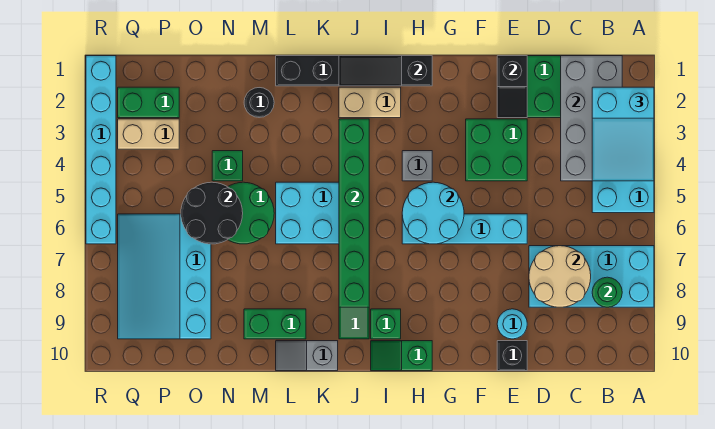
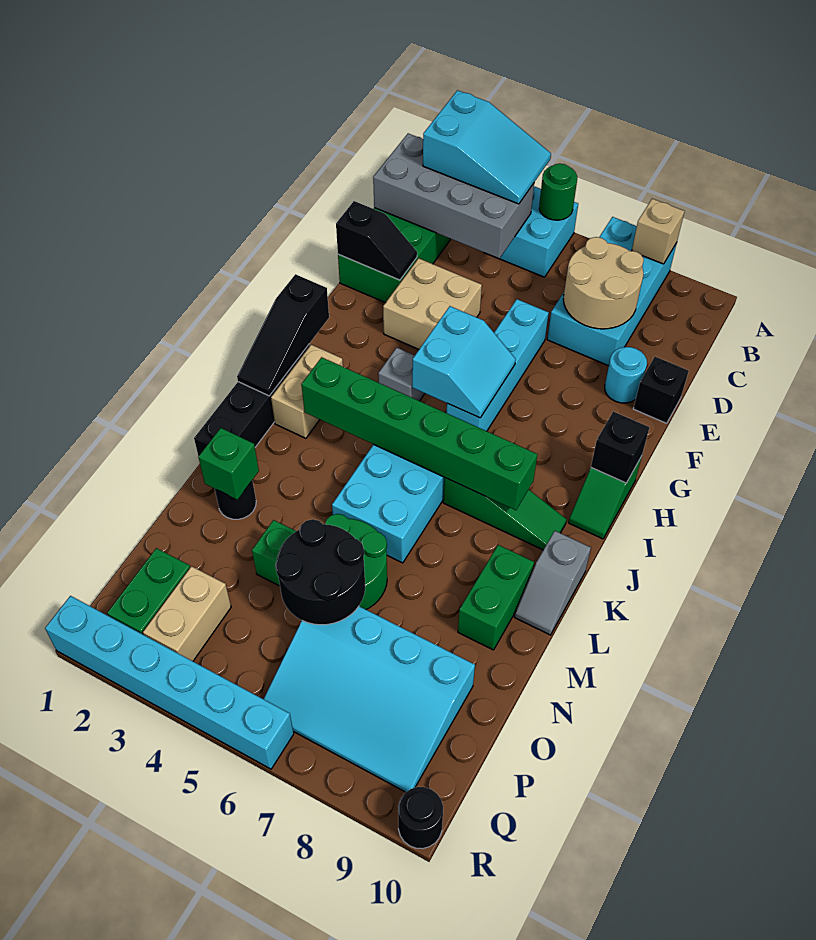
none -> tan 1x1 brick [632,199,685,264]
green 1x1 round brick [592,277,622,307] -> green 1x1 round brick moved to [539,164,577,220]
green 2x2 brick [466,119,527,181] -> tan 2x2 brick [383,258,482,349]
cyan 2x2 round brick [402,182,464,244] -> cyan 2x2 slope [412,306,516,418]
none -> black 1x1 brick [591,412,649,483]
green 1x1 brick [371,309,401,339] -> green 1x1 brick moved to [198,428,259,500]
none -> black 1x1 round brick [398,787,443,849]

